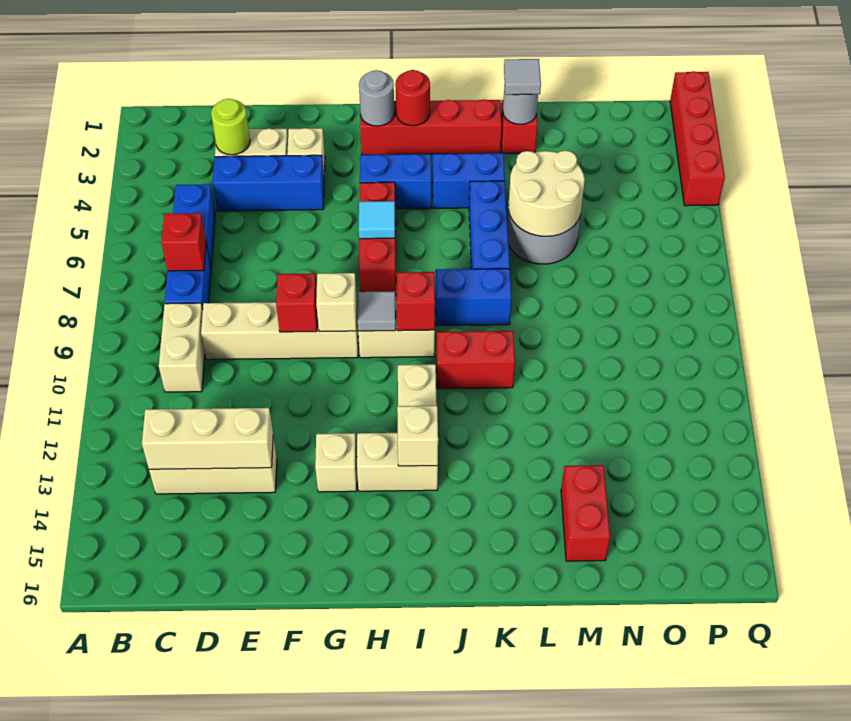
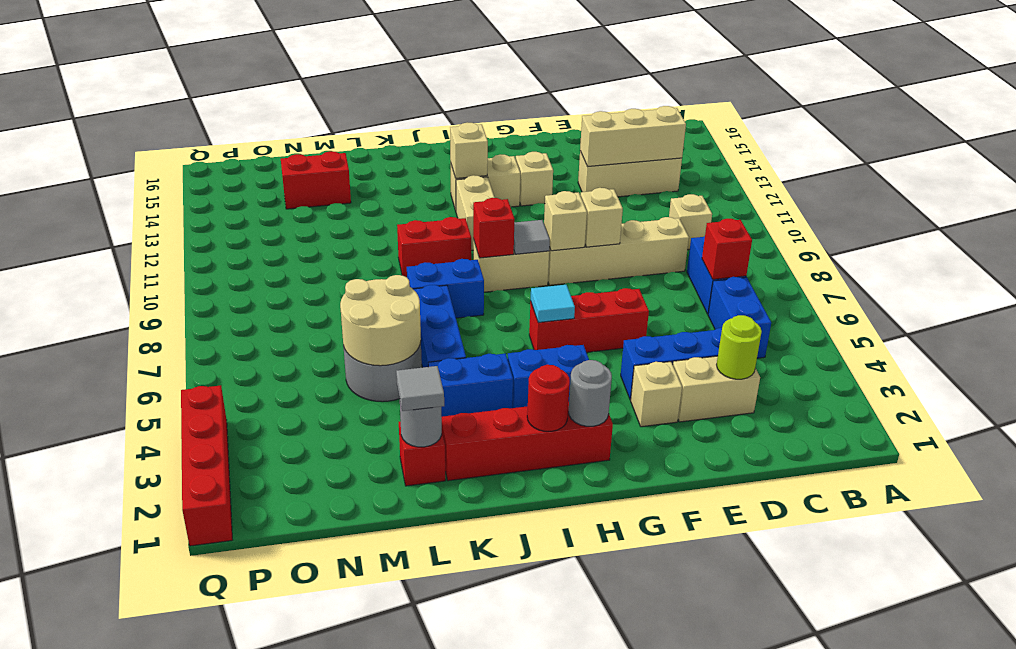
tan 1x2 brick [159,303,205,392] -> tan 1x1 brick [669,194,712,250]
red 1x1 brick [276,273,317,332] -> tan 1x1 brick [580,188,623,247]
red 1x3 brick [359,182,396,296] -> red 1x3 brick turned to [529,288,649,352]
red 1x2 brick [561,465,610,561] -> red 1x2 brick turned to [281,151,351,209]

